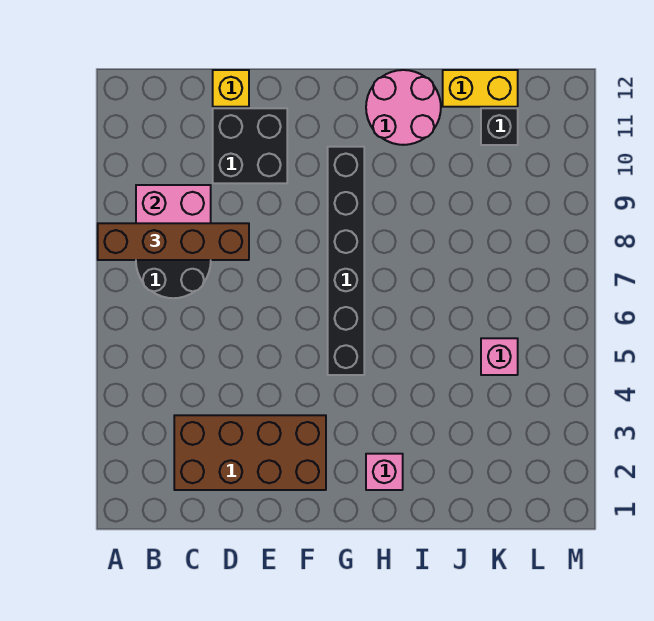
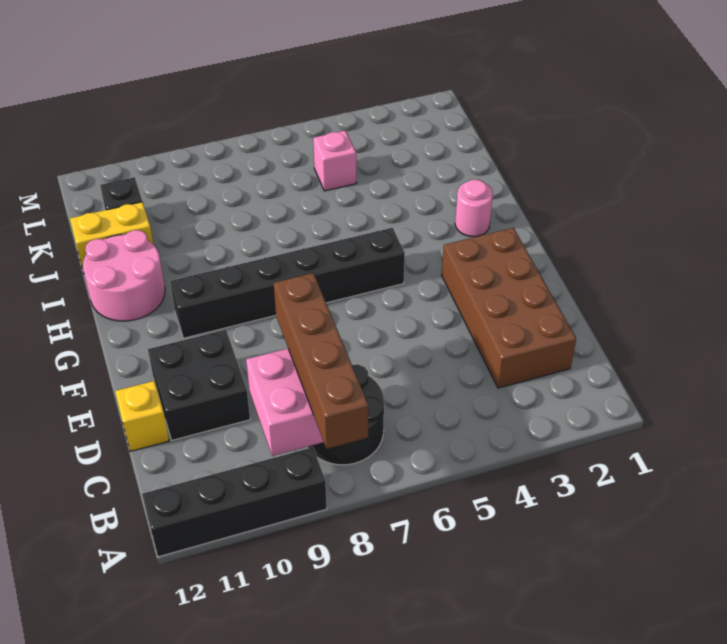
none -> black 1x4 brick [142,447,327,557]
pink 1x1 brick [366,454,403,490] -> pink 1x1 round brick [455,180,493,237]
yellow 1x2 brick [443,70,518,107] -> yellow 1x2 brick turned to [70,202,154,273]

